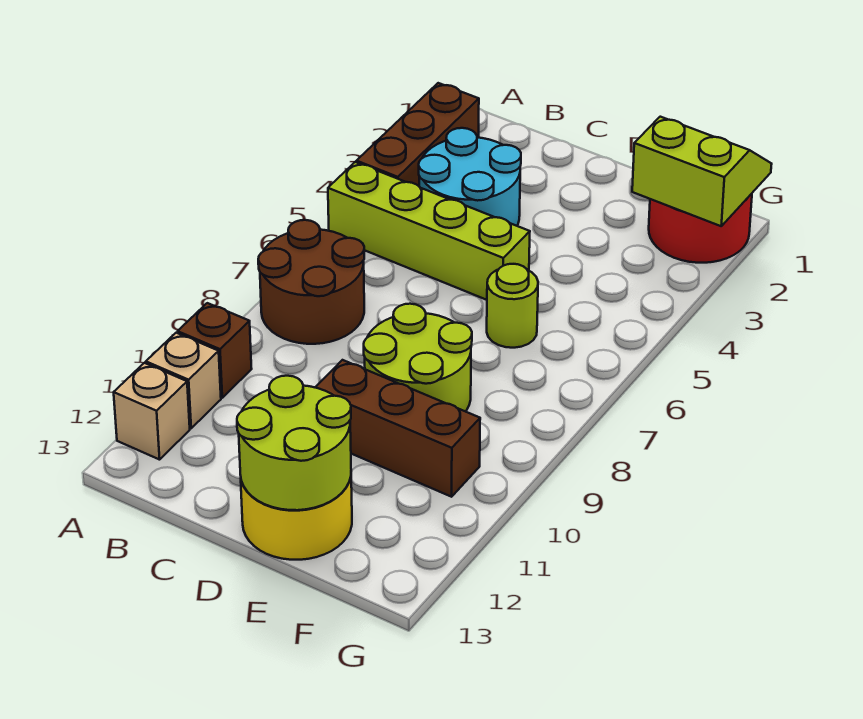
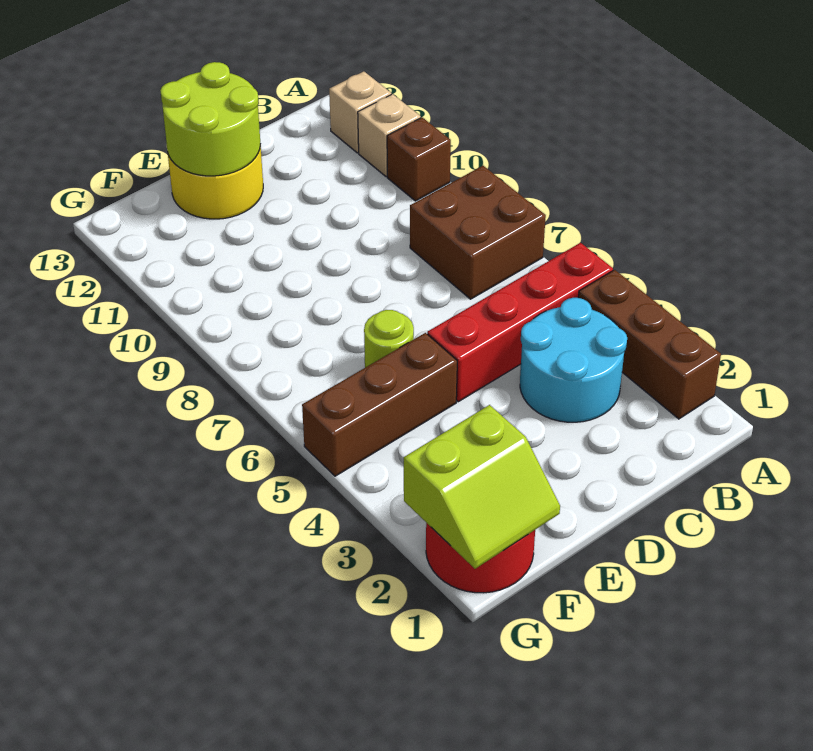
lime 1x4 brick [328,162,530,300] -> red 1x4 brick [427,243,613,402]
brown 2x2 round brick [258,220,364,344] -> brown 2x2 brick [410,166,546,299]
lime 2x2 round brick [364,304,472,412] -> none
brown 1x3 brick [315,360,480,497] -> brown 1x3 brick moved to [302,333,457,476]

